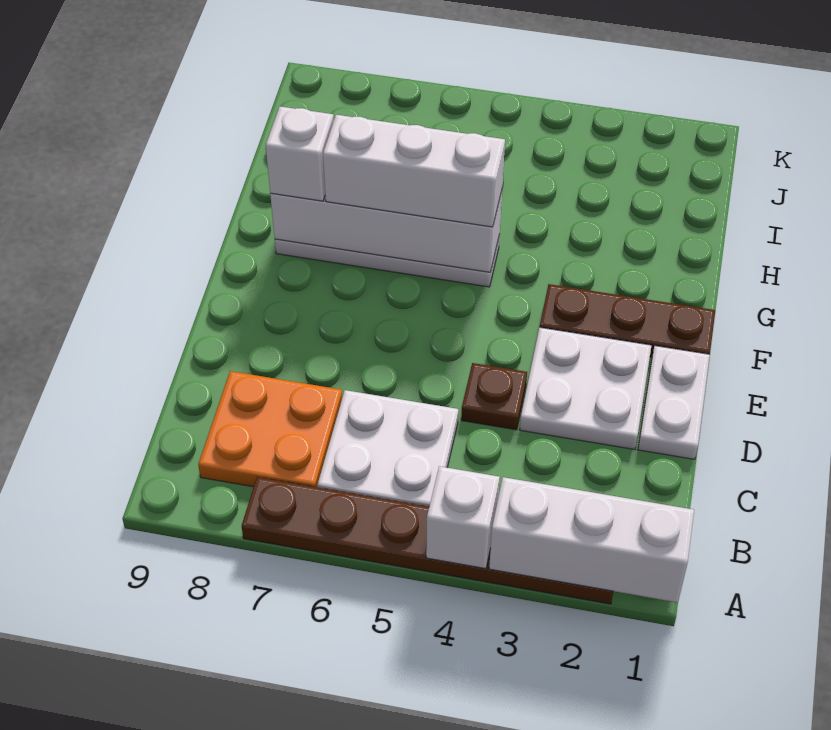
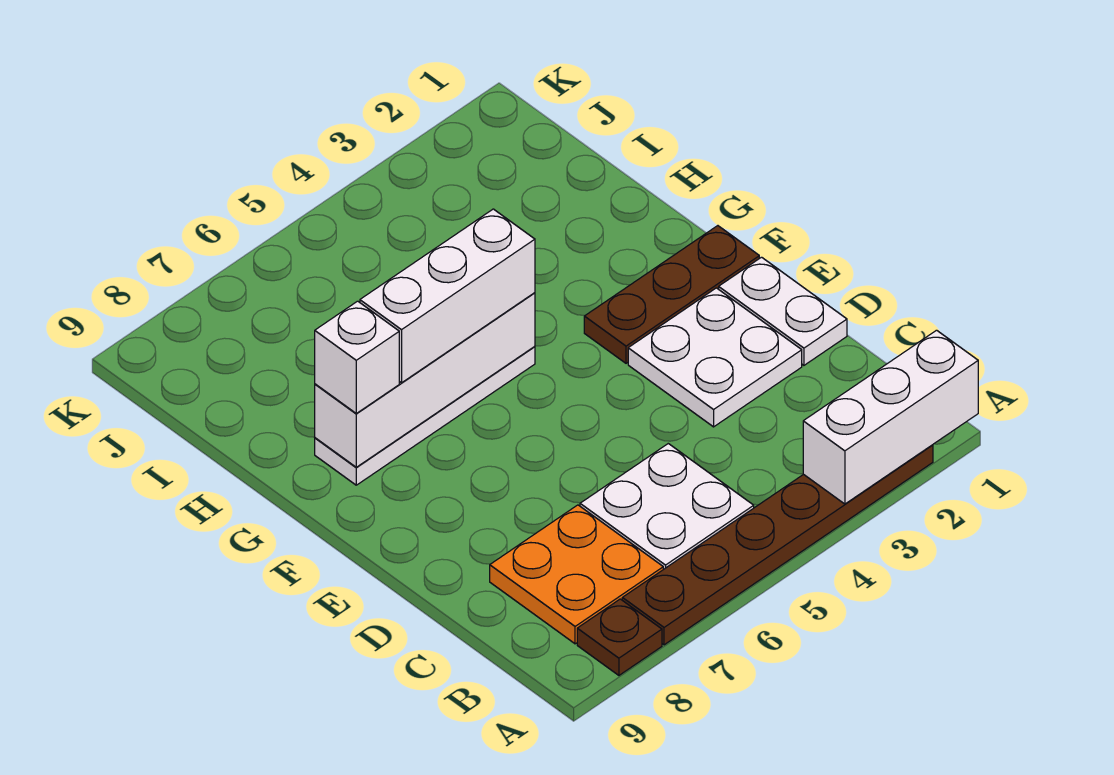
white 1x1 brick [426,466,500,569] -> none
brown 1x1 plate [461,363,527,430] -> brown 1x1 plate moved to [577,599,662,675]

